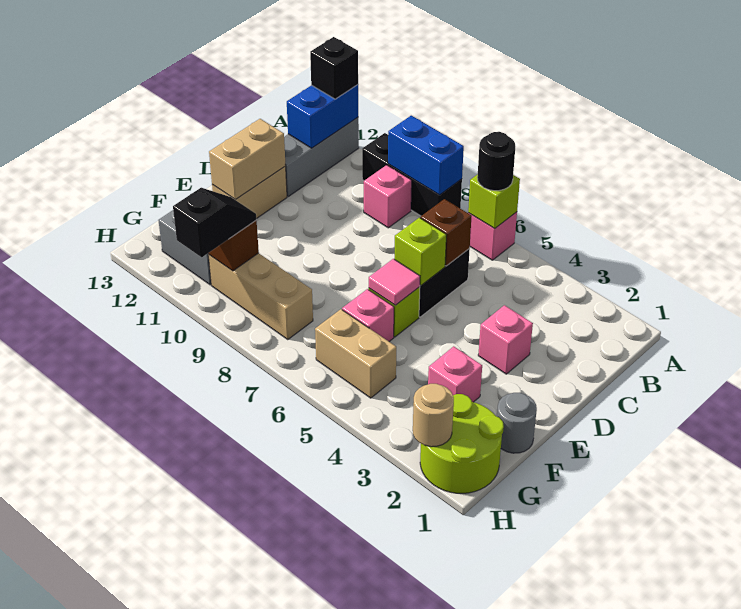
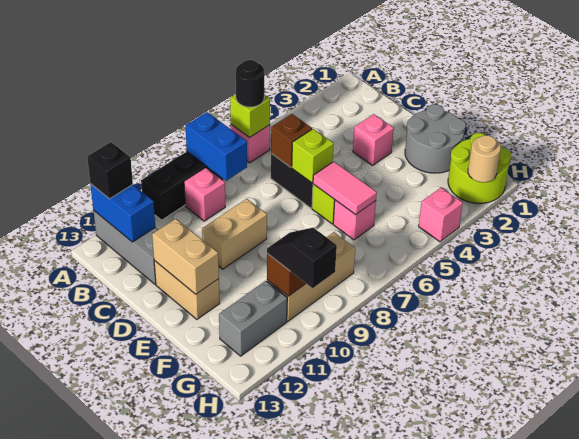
blue 1x2 brick [388,116,464,195] -> blue 1x2 brick turned to [185,112,247,181]
pink 1x1 tile [369,259,420,305] -> pink 1x2 tile [313,162,377,215]
grey 1x1 round brick [497,393,537,453] -> grey 2x2 round brick [405,104,466,173]
pink 1x1 brick [428,346,482,402] -> pink 1x1 brick moved to [419,188,463,242]
tan 1x2 brick [315,309,396,398] -> tan 1x2 brick moved to [202,199,267,269]

